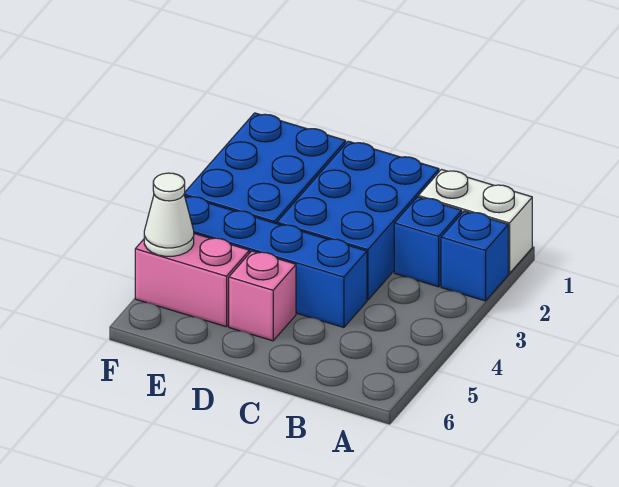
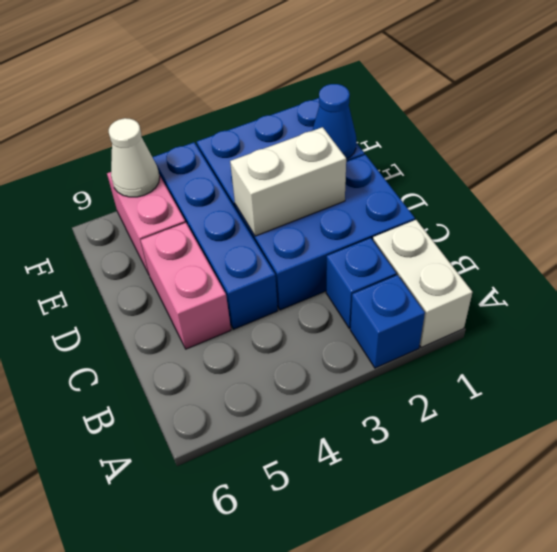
none -> white 1x2 brick [230,127,346,236]
pink 1x1 brick [229,251,296,341] -> pink 1x2 brick [141,223,231,349]
none -> blue 1x1 cone [312,84,356,159]

